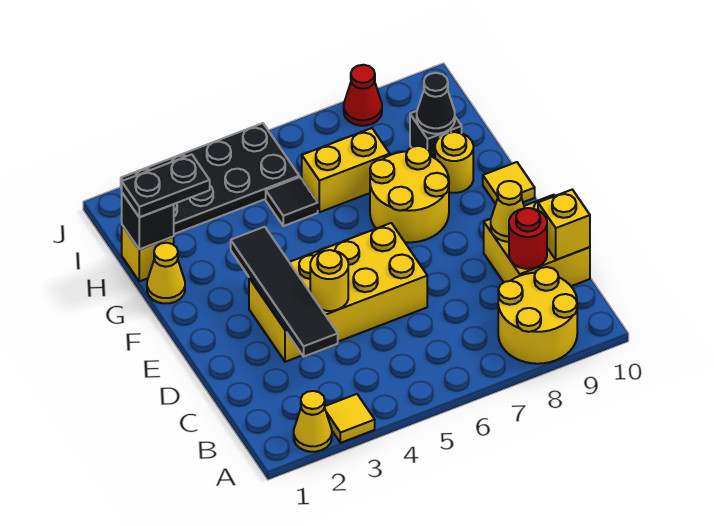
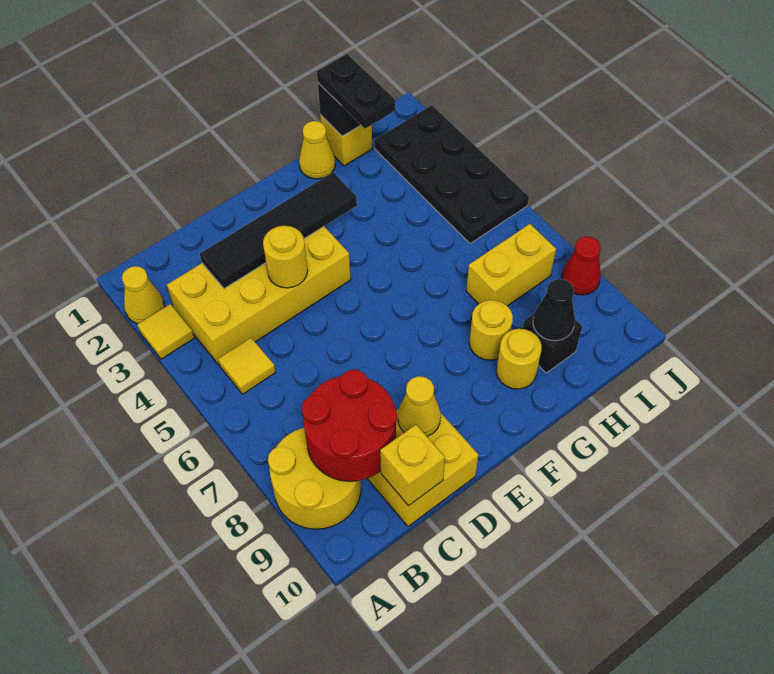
red 1x1 round brick [509,208,547,269] -> red 2x2 round brick [302,369,397,481]
yellow 2x4 brick [249,223,427,362] -> yellow 2x4 brick turned to [167,227,351,365]
yellow 2x2 round brick [370,146,449,242] -> yellow 1x1 round brick [469,300,513,360]
yellow 1x1 tile [483,162,535,204] -> yellow 1x1 tile moved to [218,338,276,394]
black 1x1 tile [266,177,318,226] -> none
yellow 1x2 brick [302,128,390,212] -> yellow 1x2 brick turned to [466,224,556,306]

